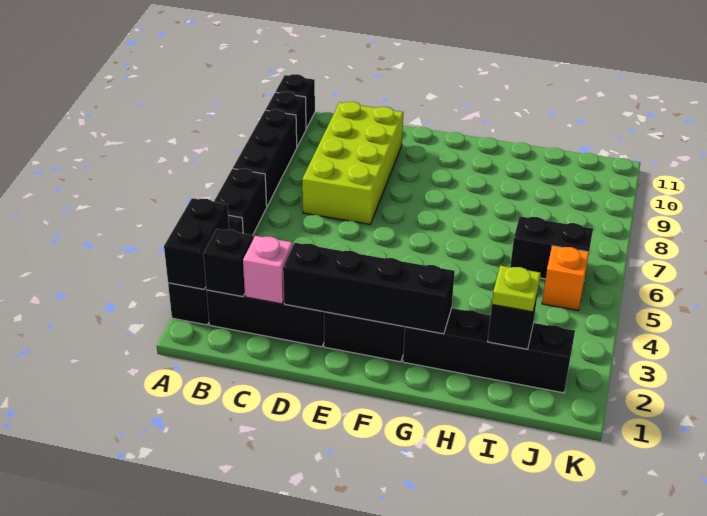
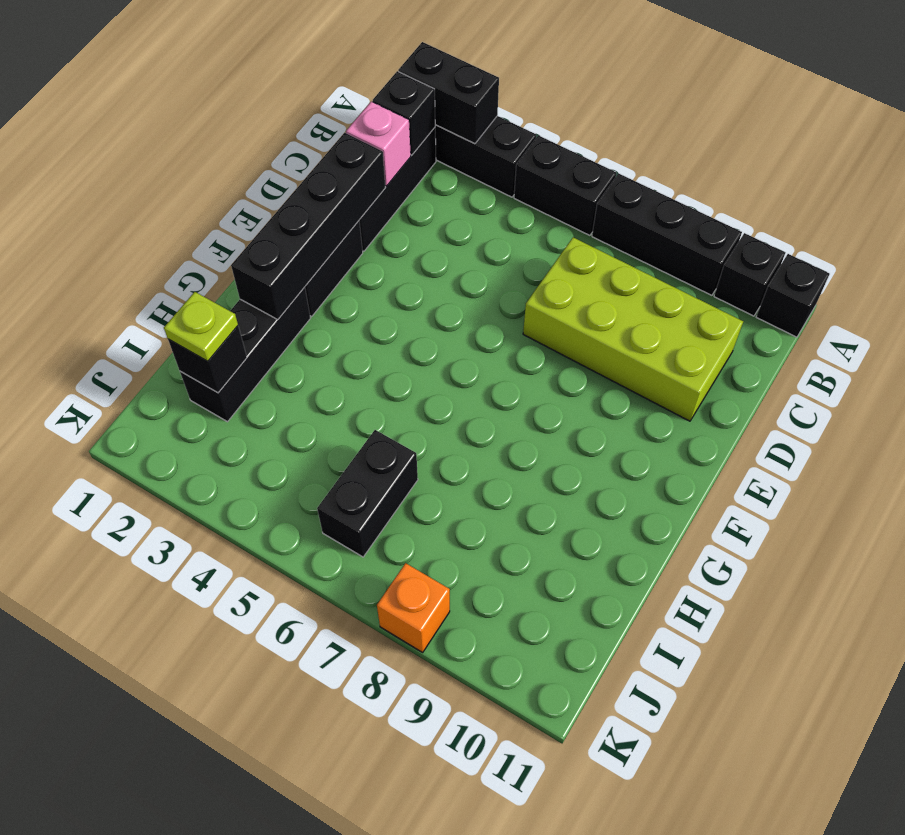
black 1x4 brick [403,308,575,393] -> black 1x3 brick [180,287,310,422]
orange 1x1 brick [542,246,589,310] -> orange 1x1 brick moved to [377,563,450,652]

